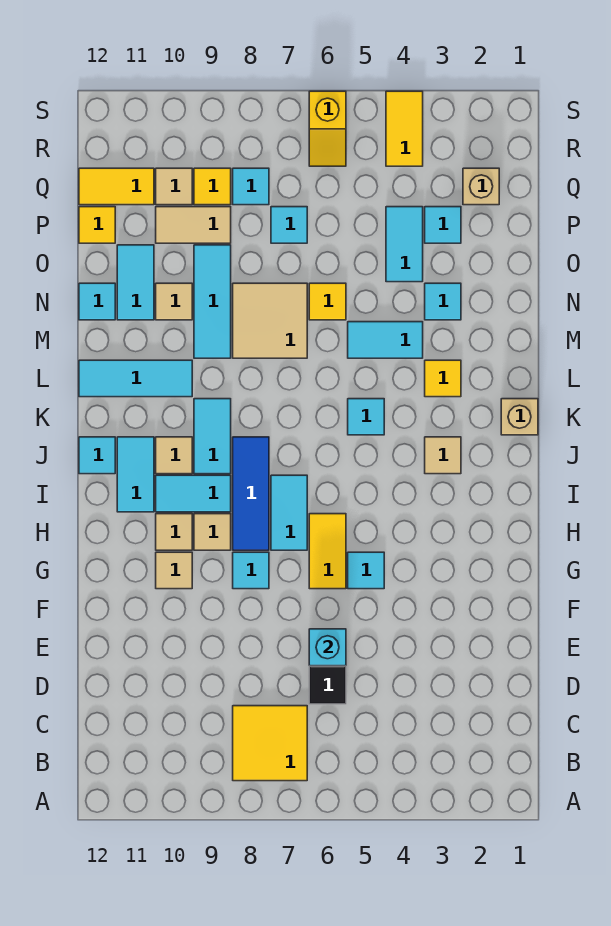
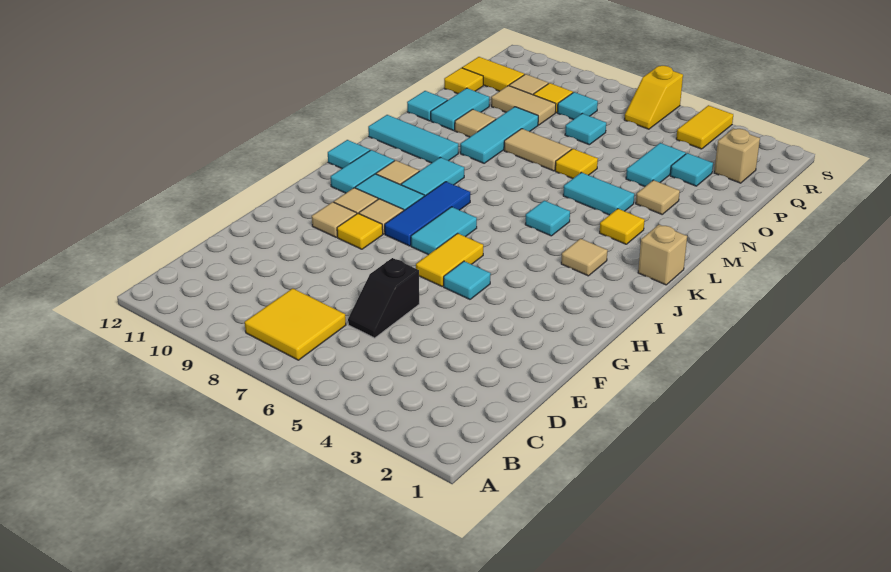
cyan 1x1 brick [309,629,346,666] -> none
cyan 1x1 tile [233,552,269,589] -> none
none -> yellow 1x1 tile [337,214,383,249]
tan 2x2 tile [233,283,307,358] -> tan 1x2 tile [504,129,572,171]
cyan 1x1 tile [425,283,461,320] -> tan 1x1 tile [636,180,680,214]

